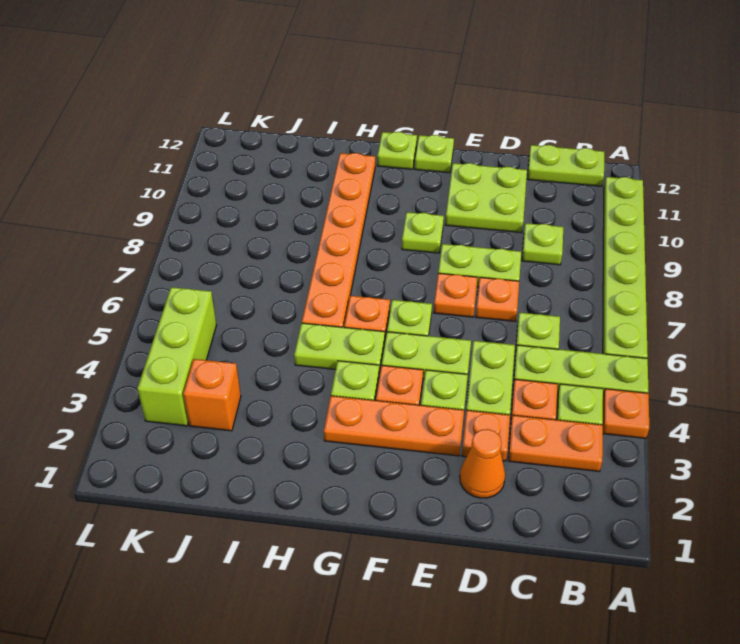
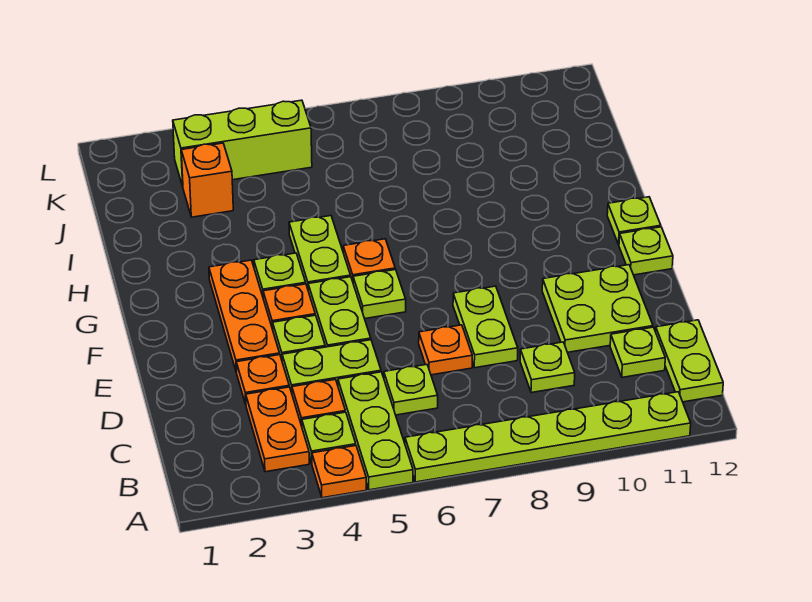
orange 1x1 cone [460,429,505,498] -> none
orange 1x1 plate [434,273,478,317] -> none
lime 1x1 plate [402,212,444,253] -> lime 1x1 plate moved to [610,327,665,377]
orange 1x6 plate [302,153,375,327] -> none

